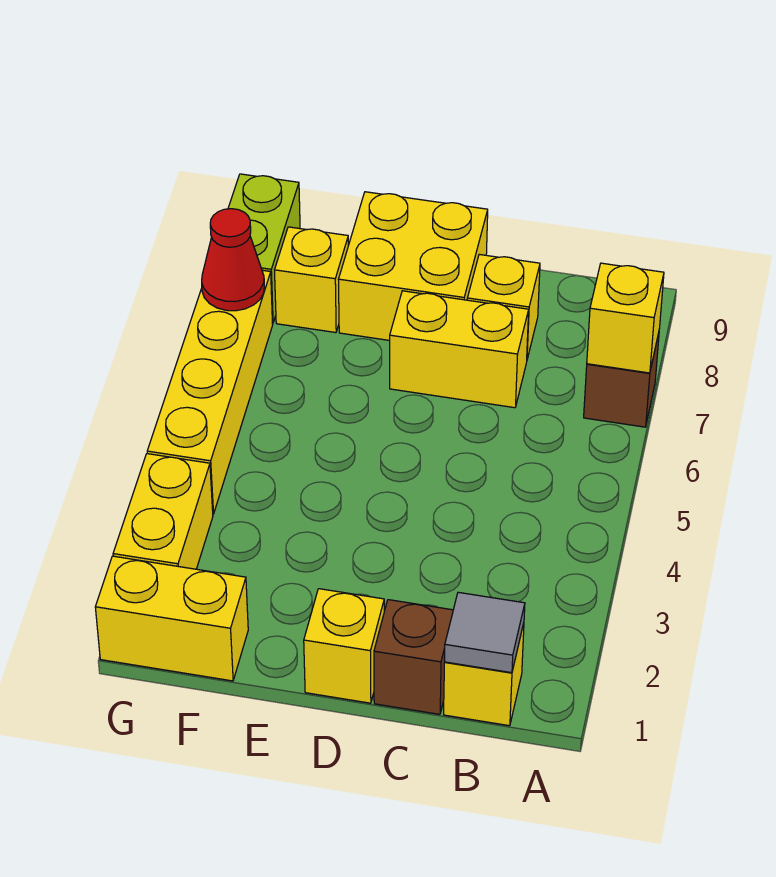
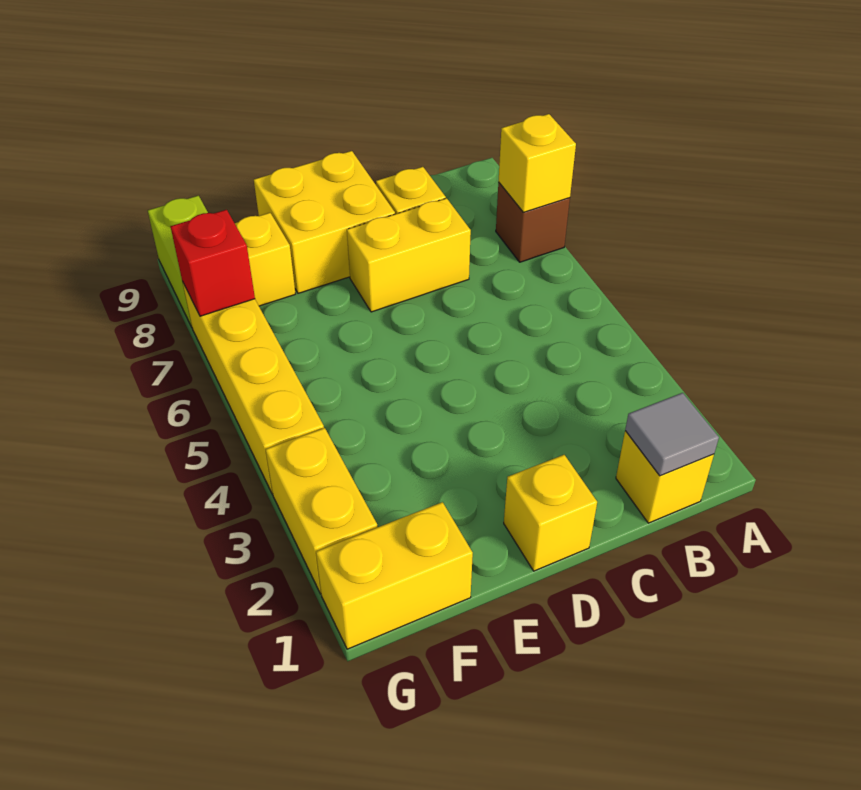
brown 1x1 brick [374,600,453,714] -> none
red 1x1 cone [202,209,264,311] -> red 1x1 brick [170,210,255,316]

